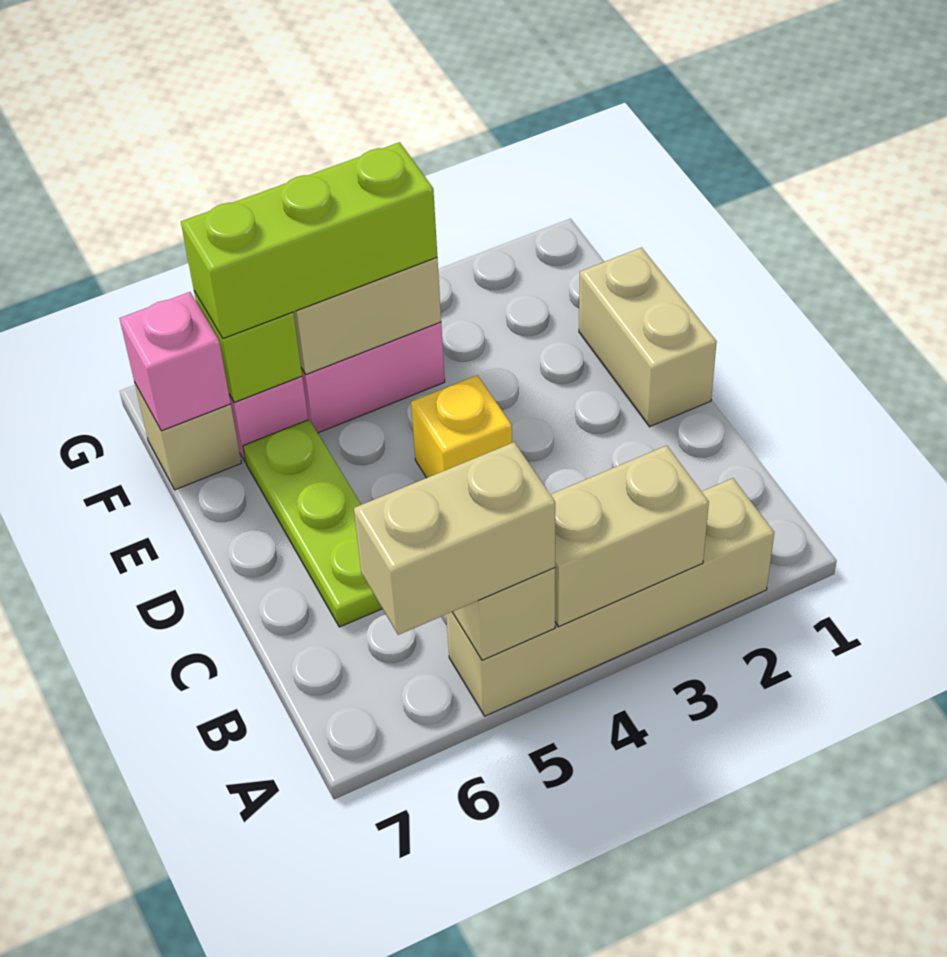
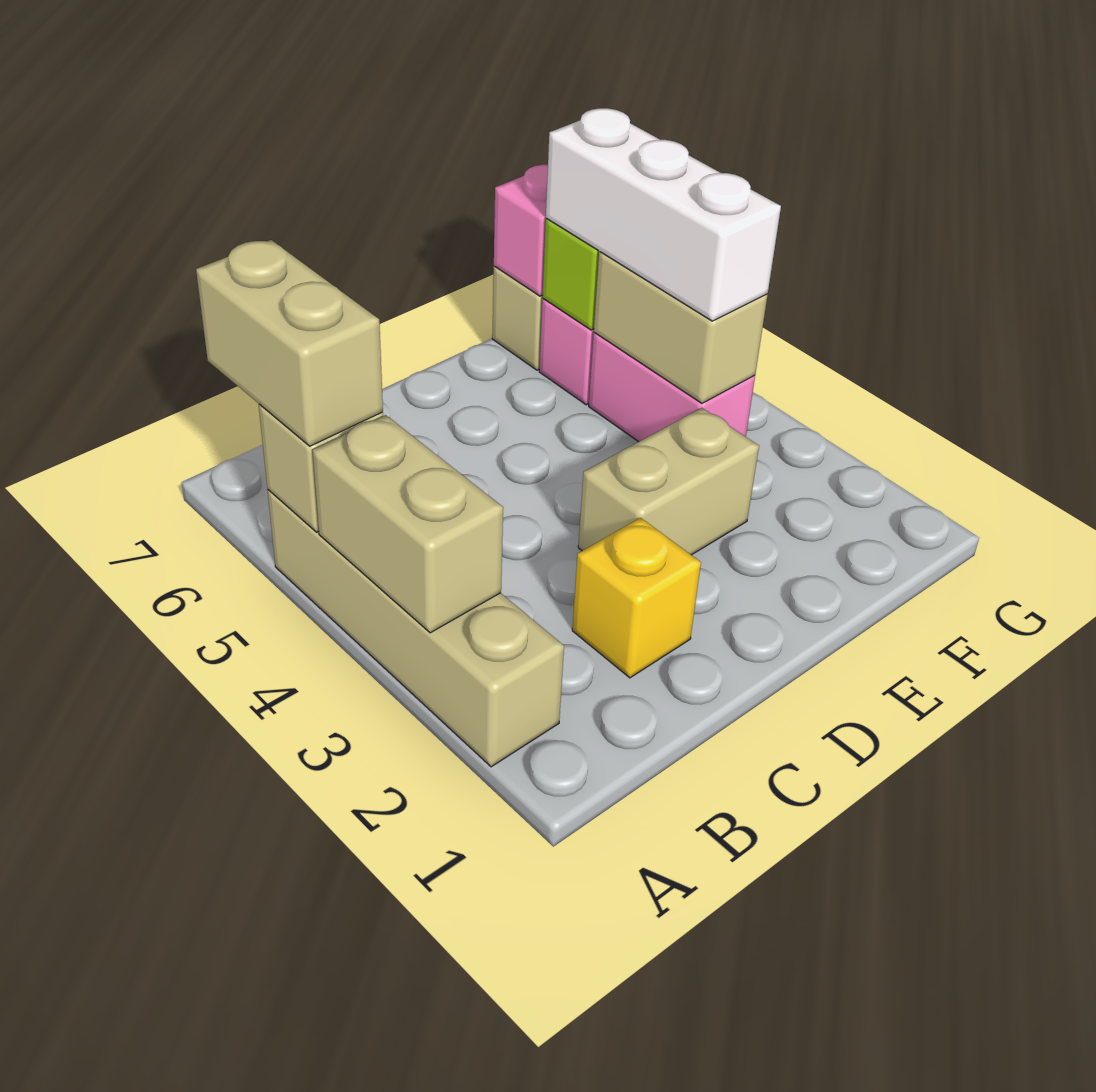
lime 1x3 plate [243,420,382,627] -> none
tan 1x2 brick [579,248,717,427] -> tan 1x2 brick moved to [578,408,759,555]
yellow 1x1 brick [411,375,512,478] -> yellow 1x1 brick moved to [572,518,701,678]
lime 1x3 brick [181,142,437,339] -> white 1x3 brick [546,108,781,321]

